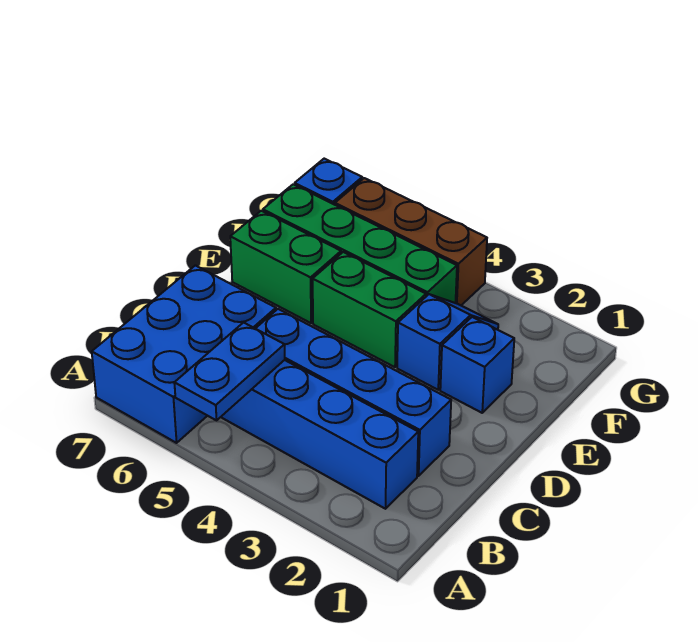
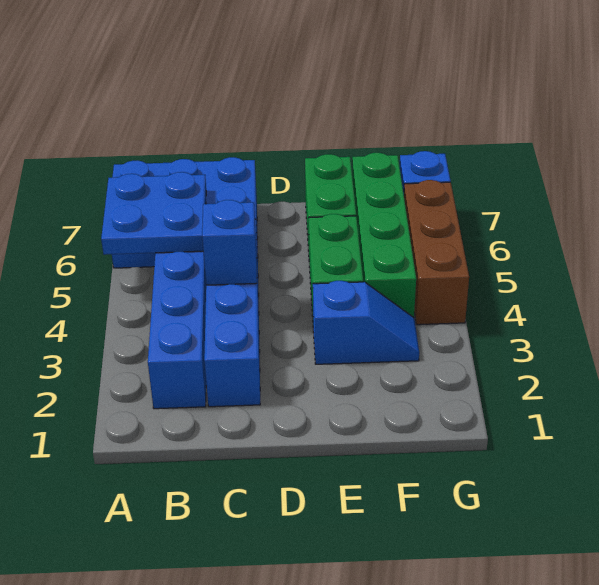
blue 1x2 plate [174,323,285,420] -> blue 2x2 plate [101,172,206,255]
blue 1x1 brick [440,317,514,413] -> blue 1x1 brick moved to [202,200,257,285]

